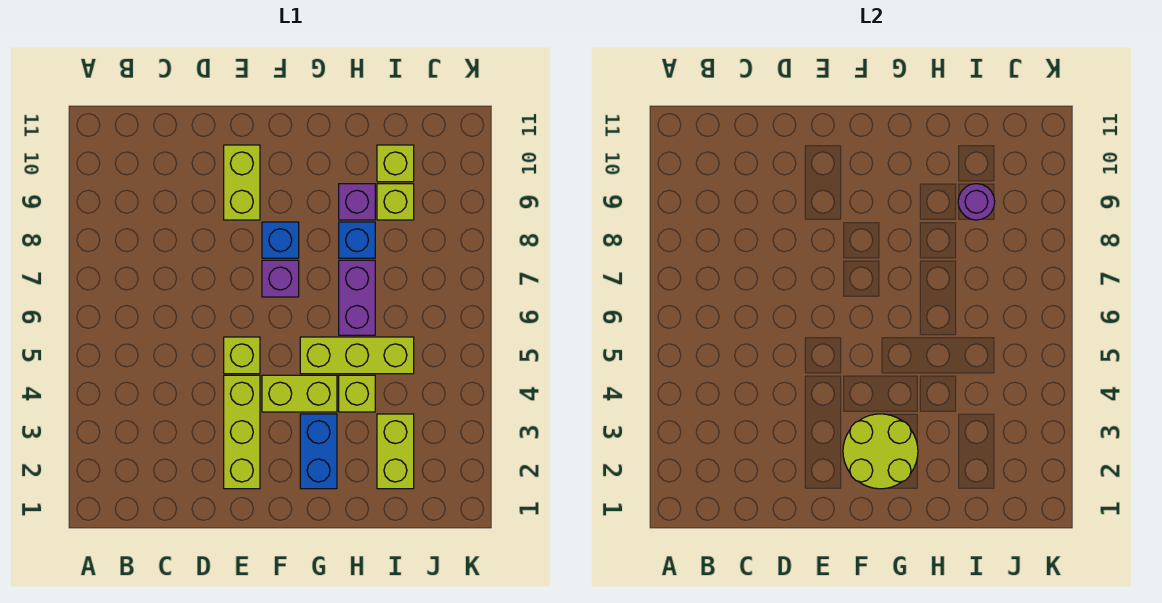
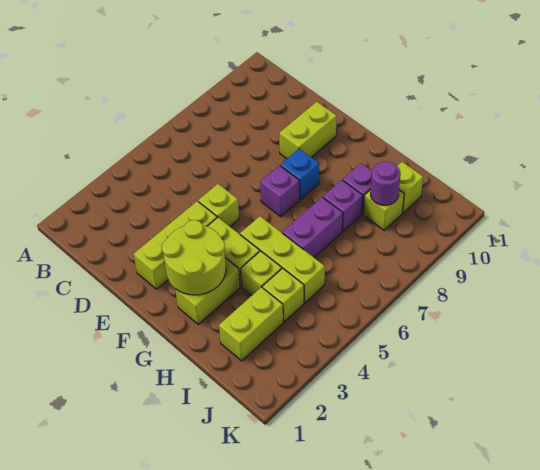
blue 1x2 brick [300,414,337,489] -> lime 1x2 brick [175,258,240,324]
blue 1x1 brick [339,222,375,258] -> purple 1x1 brick [323,180,363,231]
none -> lime 1x1 brick [262,268,304,322]

